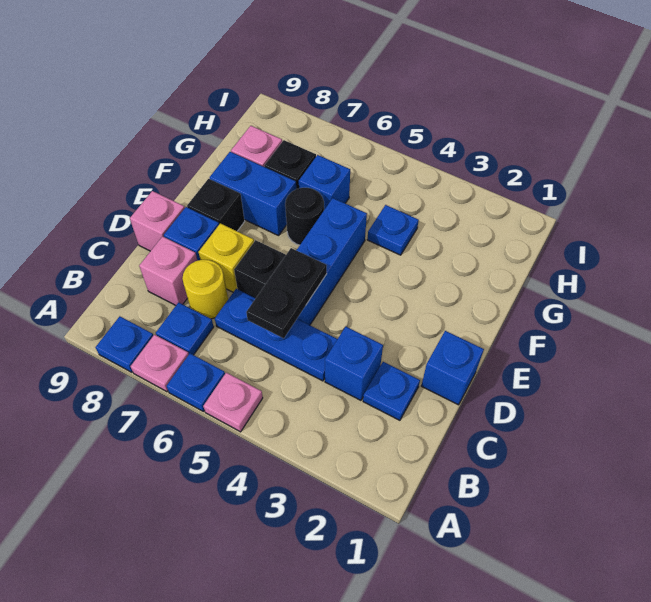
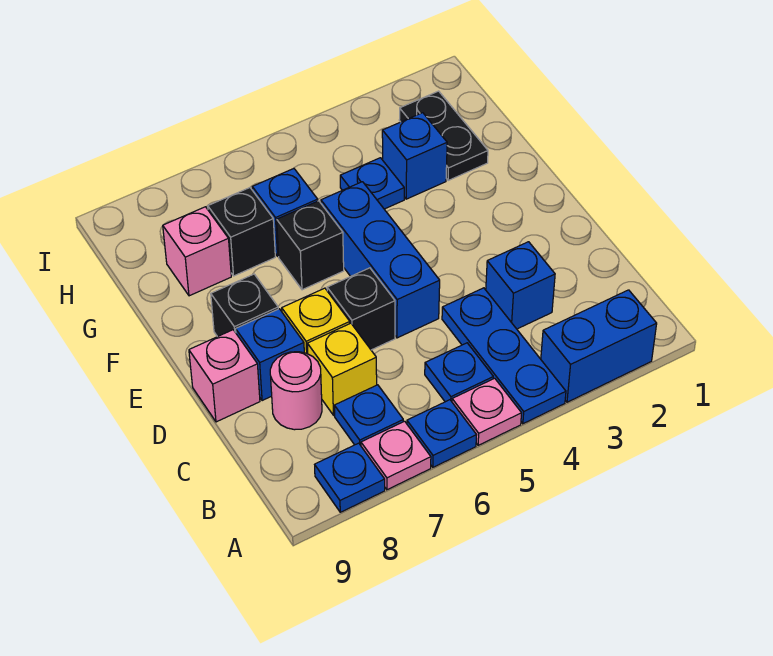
blue 1x1 plate [363,362,420,420] -> blue 1x1 plate moved to [425,343,493,402]
blue 1x3 plate [215,289,337,381] -> blue 1x3 plate turned to [442,288,566,424]
black 1x2 plate [246,248,327,338] -> black 1x2 plate moved to [399,91,488,181]
yellow 1x1 round brick [182,260,228,319] -> yellow 1x1 brick [307,323,377,415]
pink 1x1 brick [139,236,197,305] -> pink 1x1 round brick [270,352,322,430]
blue 1x1 brick [421,331,484,405] -> blue 1x1 brick moved to [382,113,447,199]
black 1x1 round brick [285,188,324,245] -> black 1x1 brick [277,201,344,290]
blue 1x2 brick [210,152,296,236] -> blue 1x2 brick moved to [541,290,657,402]

